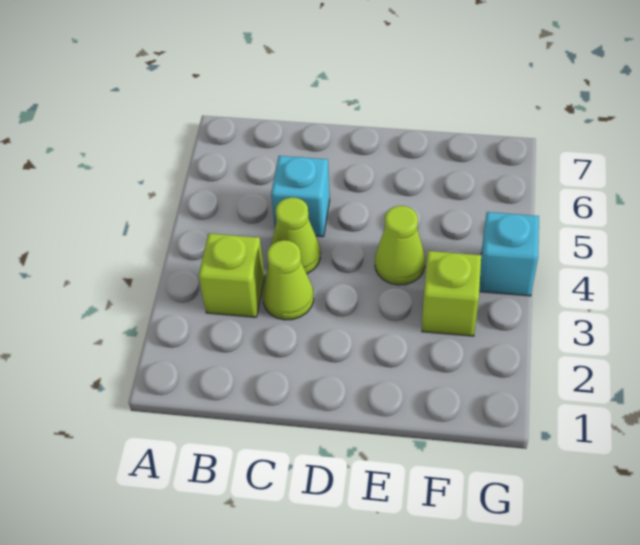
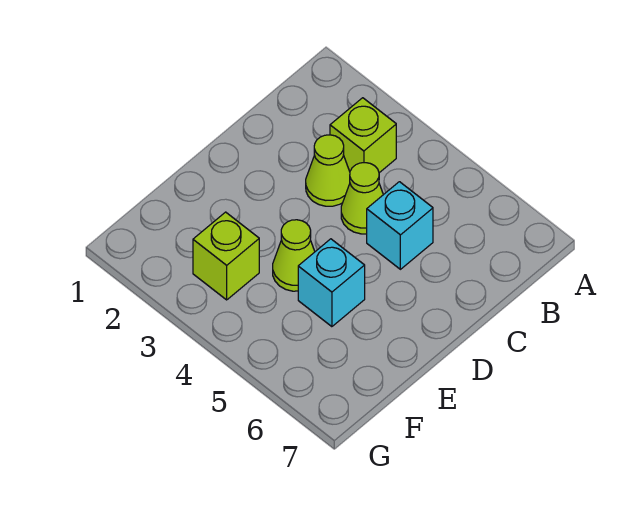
cyan 1x1 brick [479,212,539,296] -> cyan 1x1 brick moved to [298,239,365,327]

